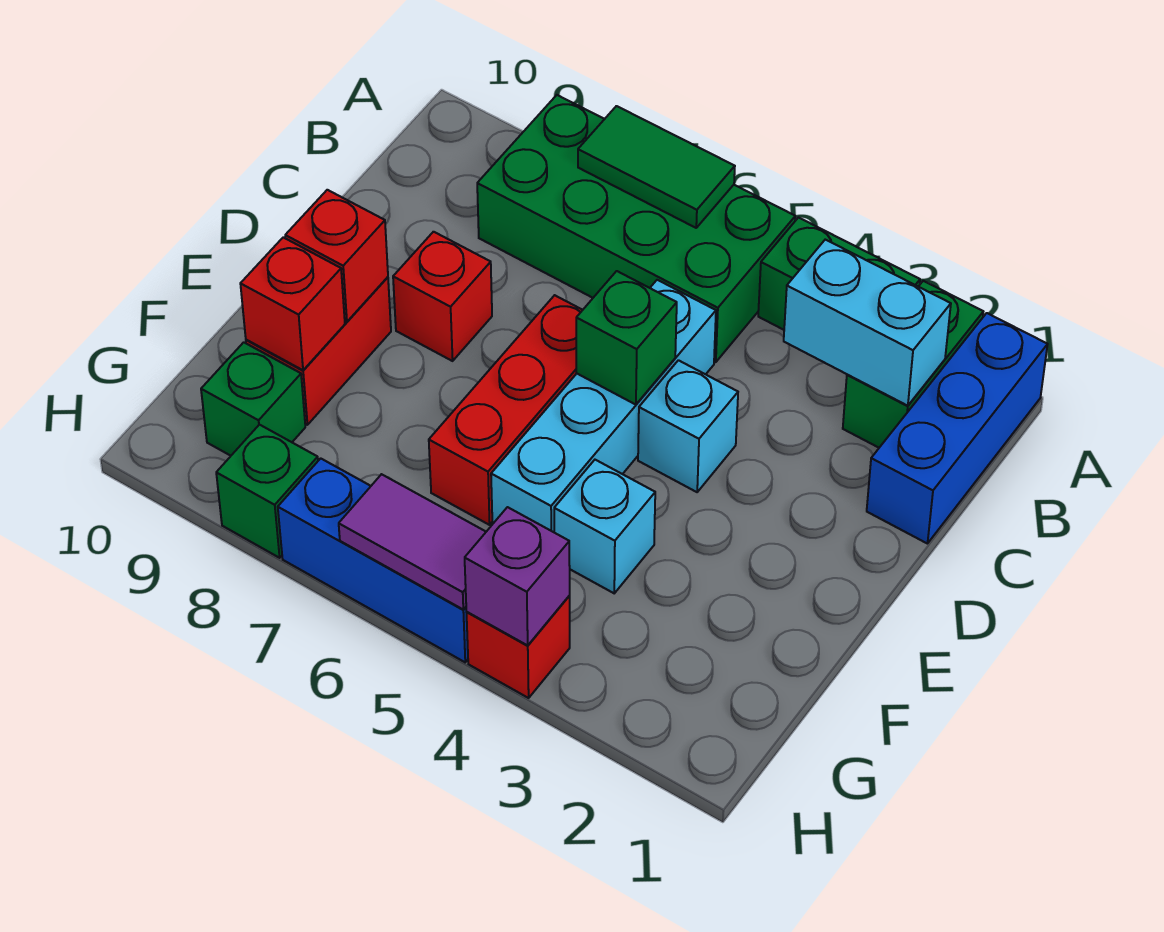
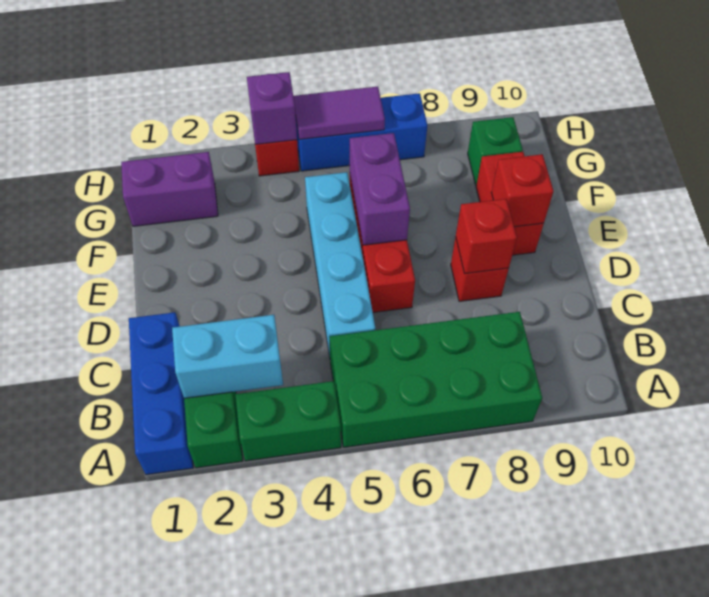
green 1x2 tile [578,106,735,228] -> none
cyan 1x1 brick [638,360,738,492] -> none
green 1x1 brick [576,271,677,405] -> none
none -> purple 1x2 brick [350,133,410,245]
cyan 1x1 brick [554,460,655,593] -> none
red 1x1 brick [240,237,345,370] -> red 1x1 brick moved to [456,199,517,274]
none -> purple 1x2 brick [121,152,218,226]
green 1x1 brick [216,425,318,558] -> none

